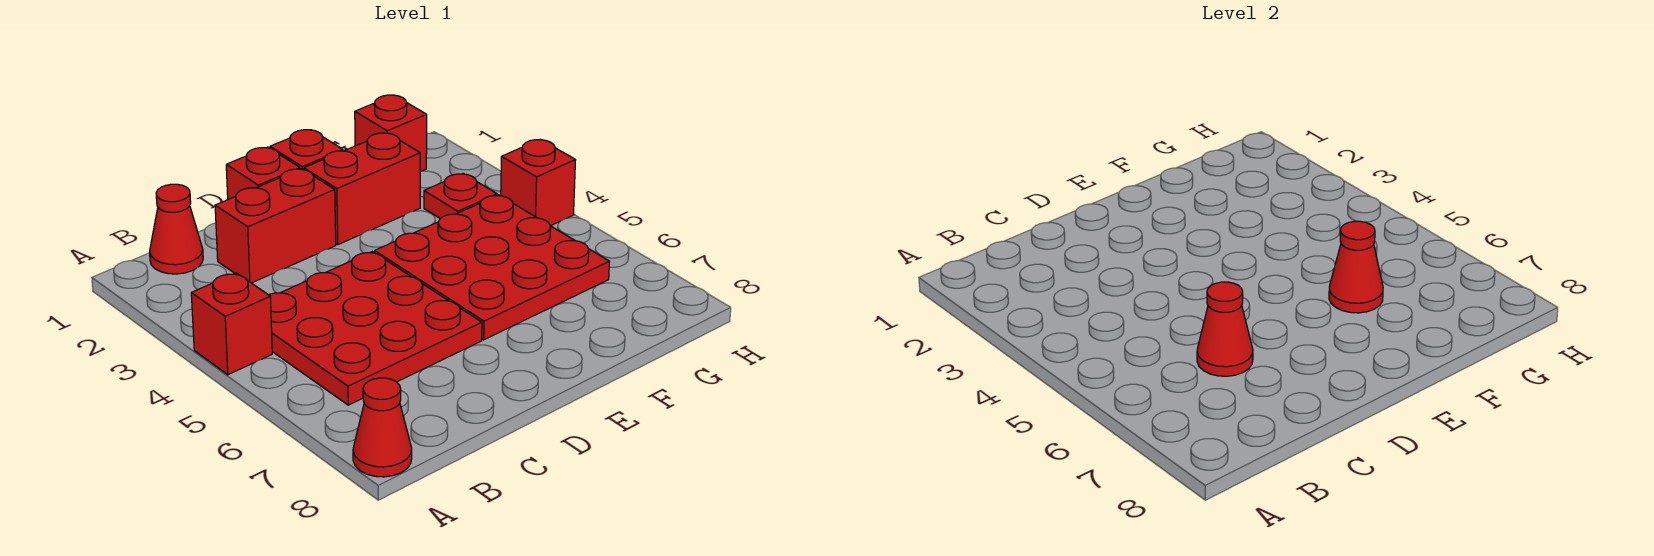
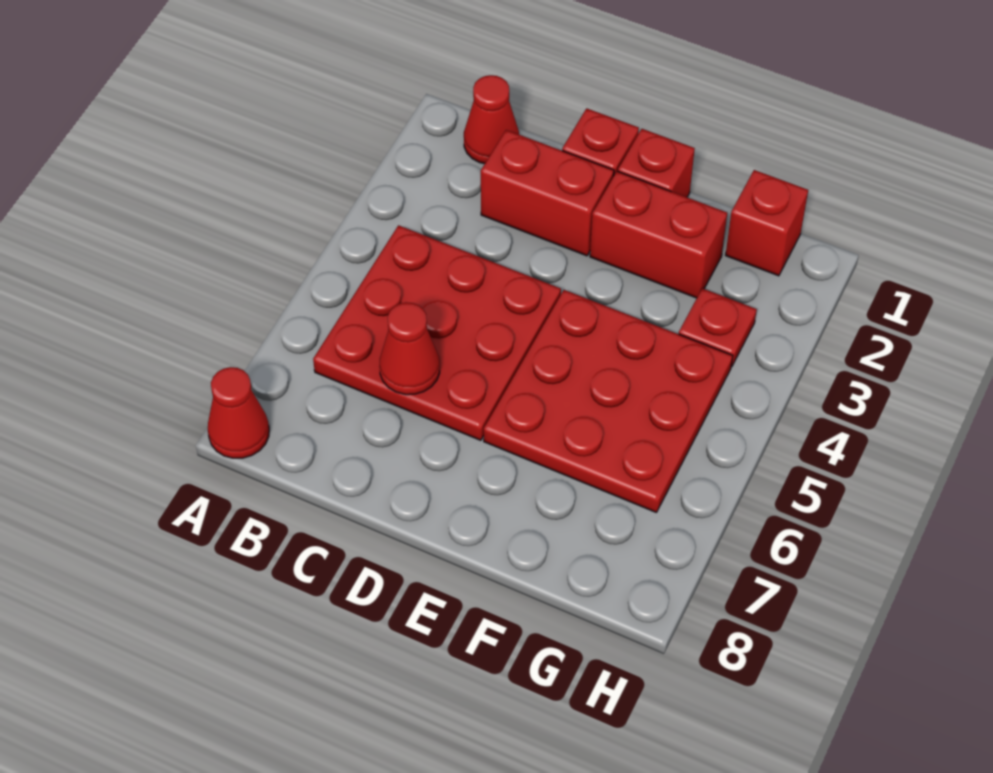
red 1x1 brick [191,273,272,375] -> none
red 1x1 cone [1329,221,1383,313] -> none
red 1x1 brick [501,140,575,226] -> none

